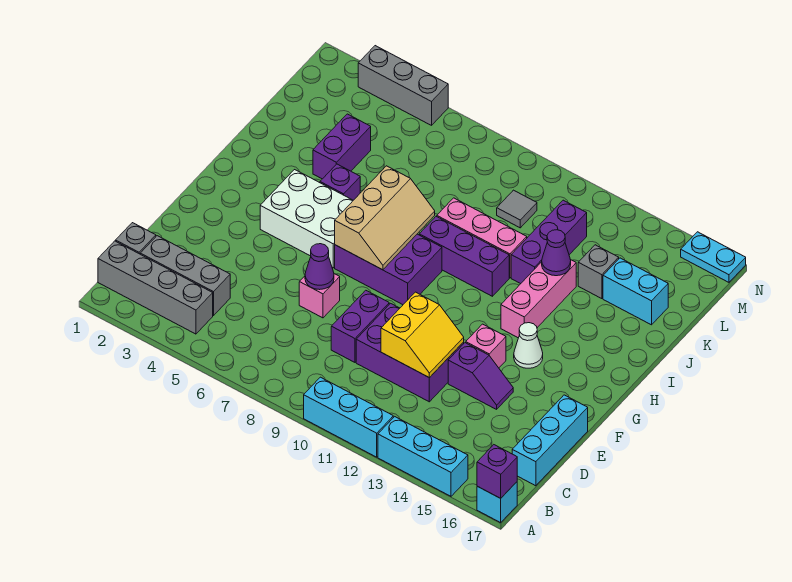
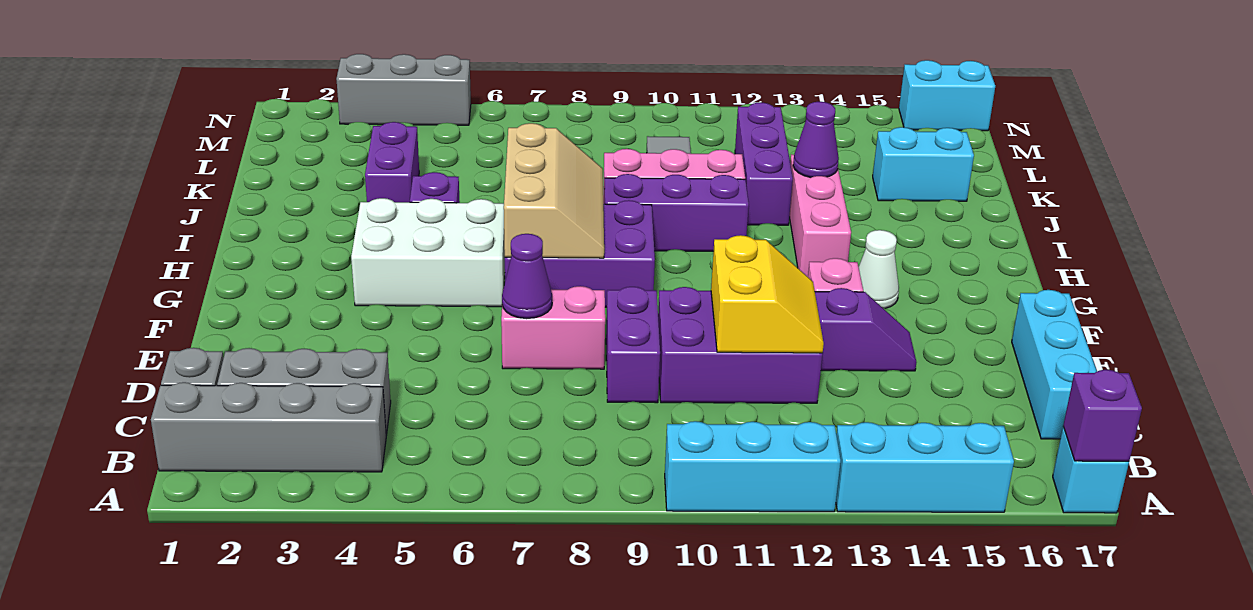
pink 1x1 brick [299,274,340,318] -> pink 1x2 brick [501,286,605,369]
grey 1x1 brick [578,245,619,299] -> none
cyan 1x2 plate [681,232,746,282] -> cyan 1x2 brick [899,60,995,131]

